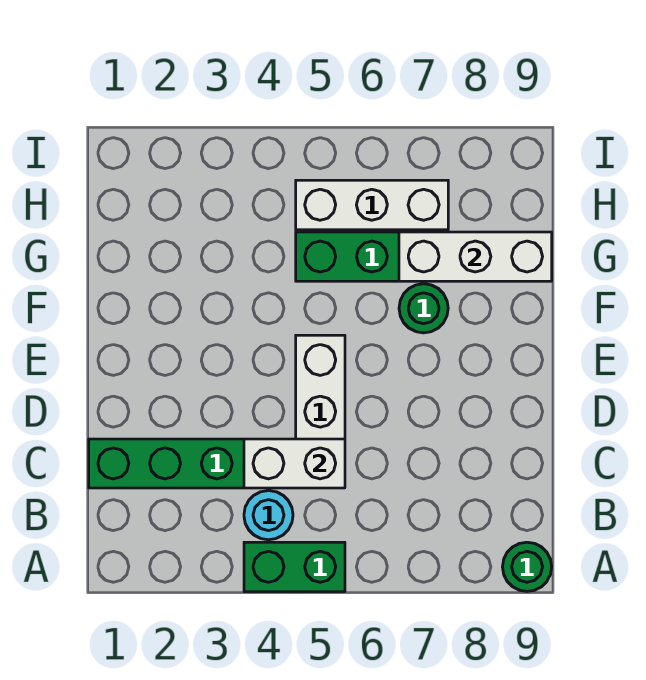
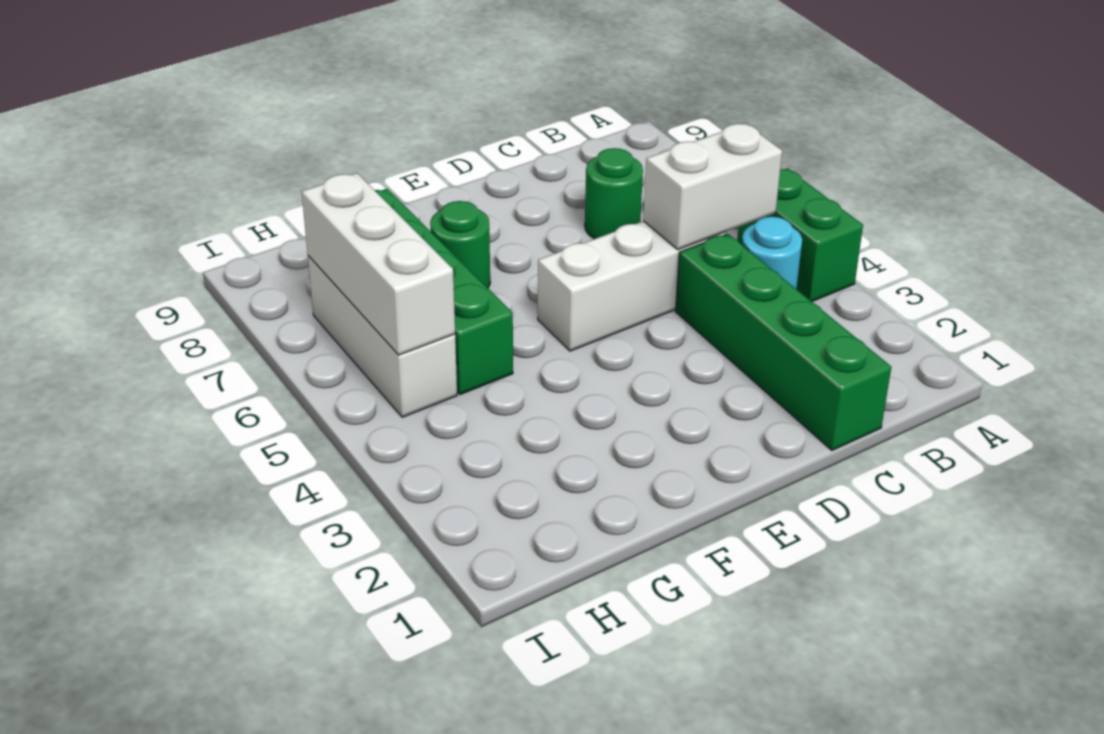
green 1x1 round brick [503,542,552,591] -> green 1x1 round brick moved to [585,148,643,239]
white 1x2 brick [244,439,345,488] -> white 1x2 brick turned to [643,124,782,250]
white 1x3 brick [399,232,552,281] -> white 1x3 brick moved to [302,173,455,355]

